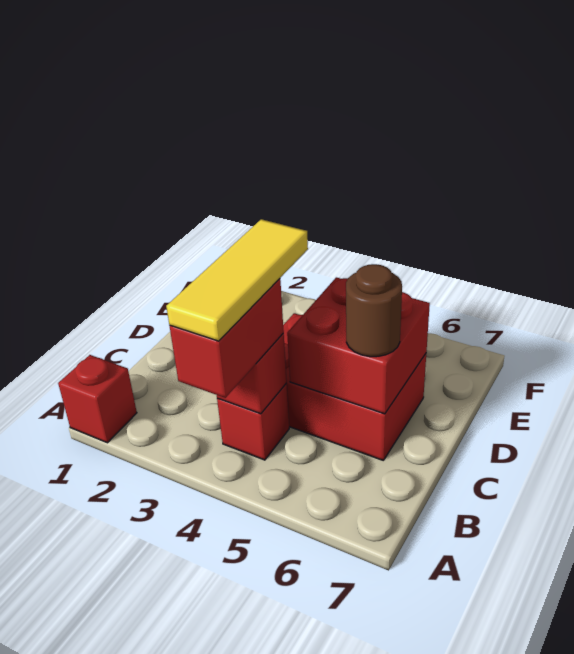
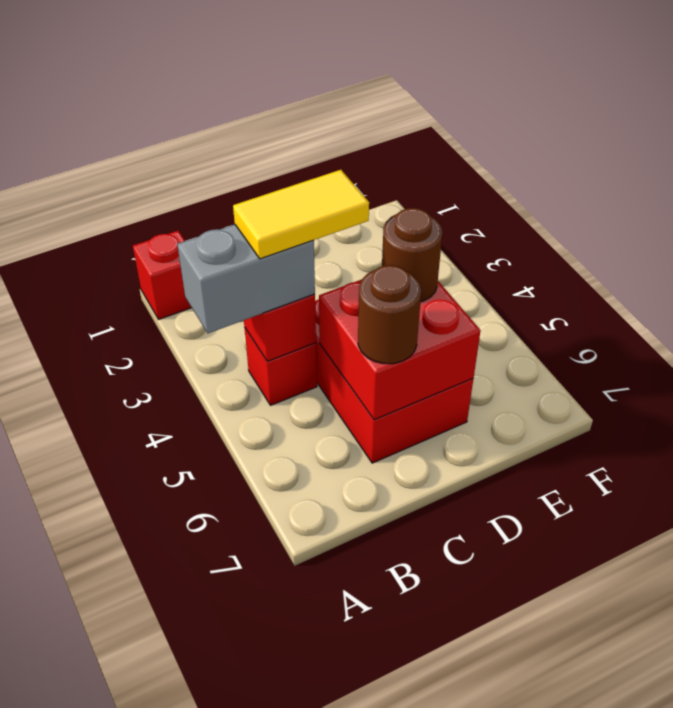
red 1x2 brick [170,279,284,398] -> grey 1x2 brick [177,224,315,333]
yellow 1x3 tile [166,219,308,341] -> yellow 1x2 tile [233,170,369,259]
none -> brown 1x1 round brick [382,208,442,302]

